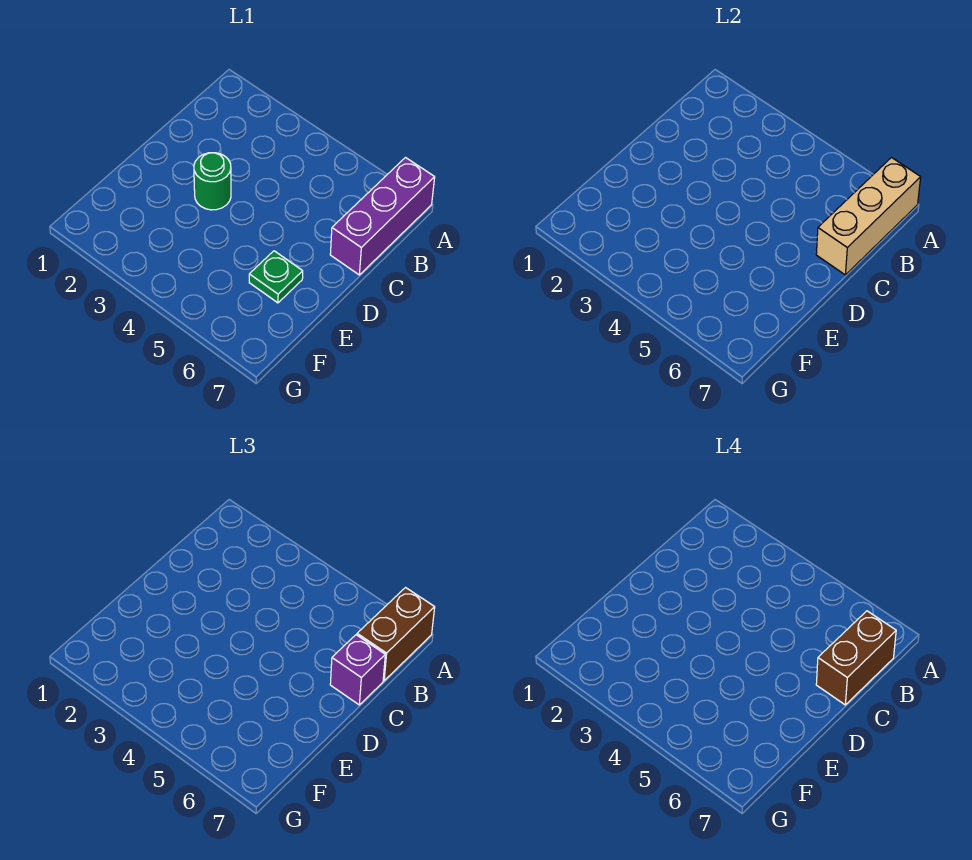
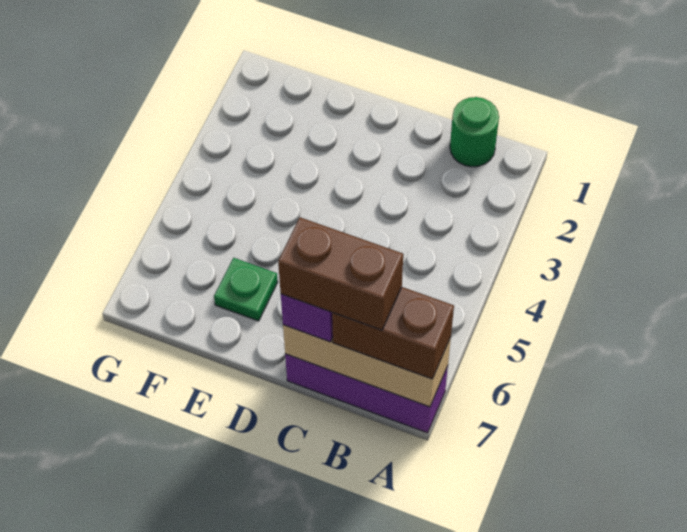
green 1x1 round brick [194,153,231,210] -> green 1x1 round brick moved to [450,97,499,167]

